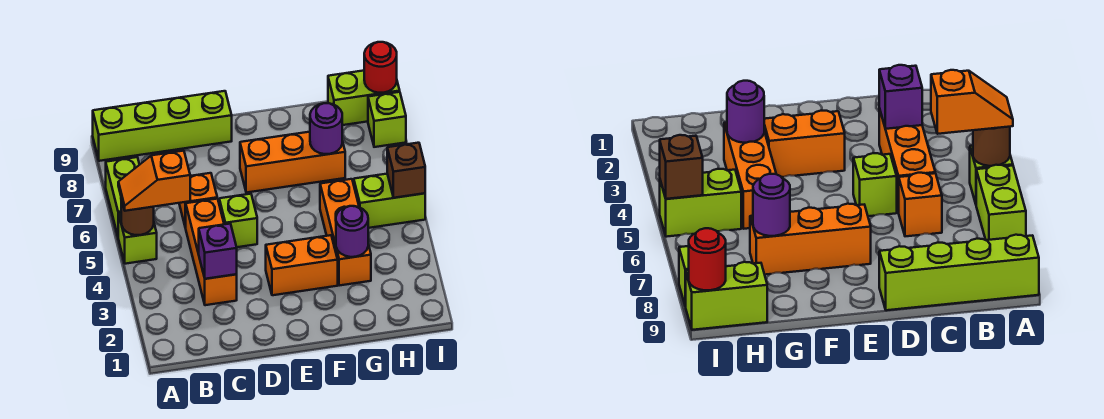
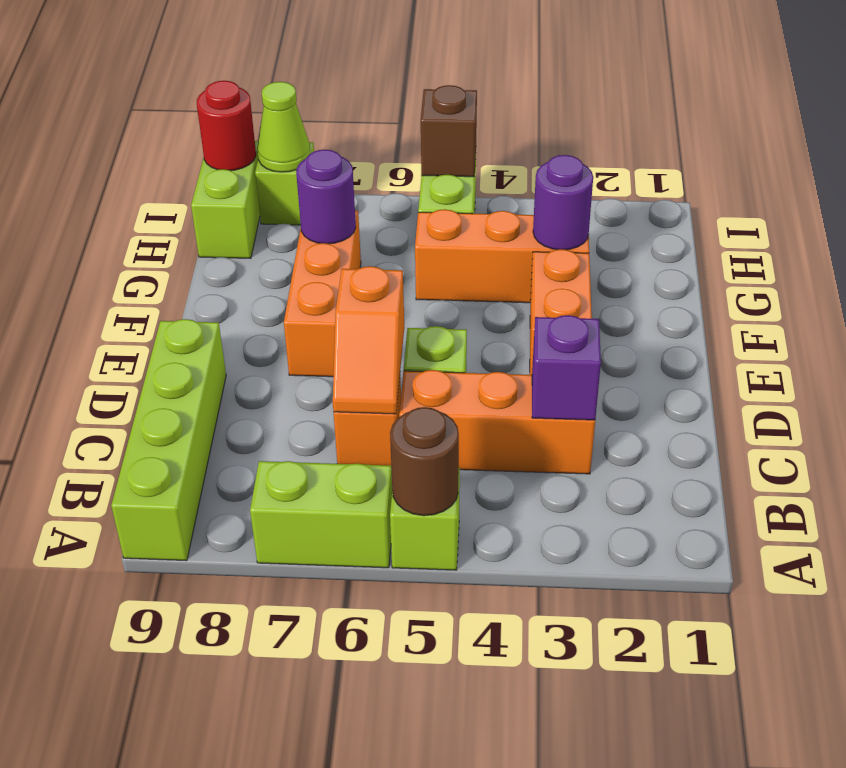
orange 1x2 slope [118,151,190,211] -> orange 1x2 slope moved to [333,266,404,414]
none -> lime 1x1 cone [258,82,310,172]

